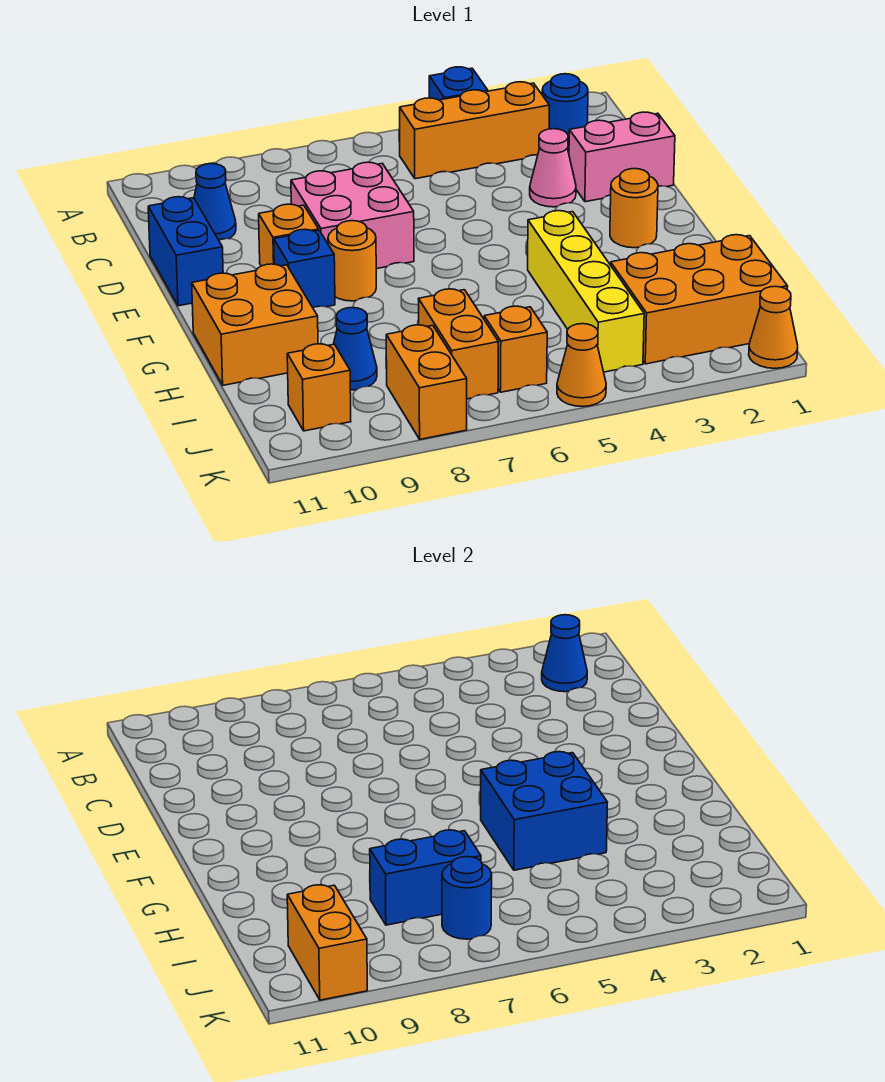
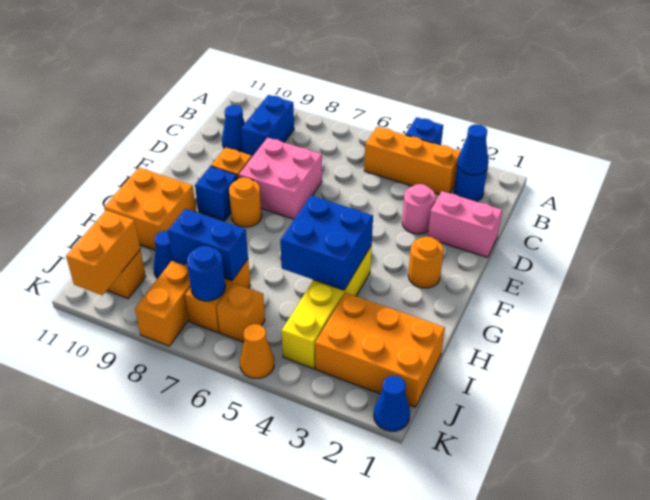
pink 1x1 cone [530,129,576,207] -> pink 1x1 round brick [402,184,435,234]
blue 1x2 brick [148,197,223,306] -> blue 1x2 brick moved to [241,95,294,157]
orange 1x1 cone [749,286,798,368] -> blue 1x1 cone [374,375,410,431]

